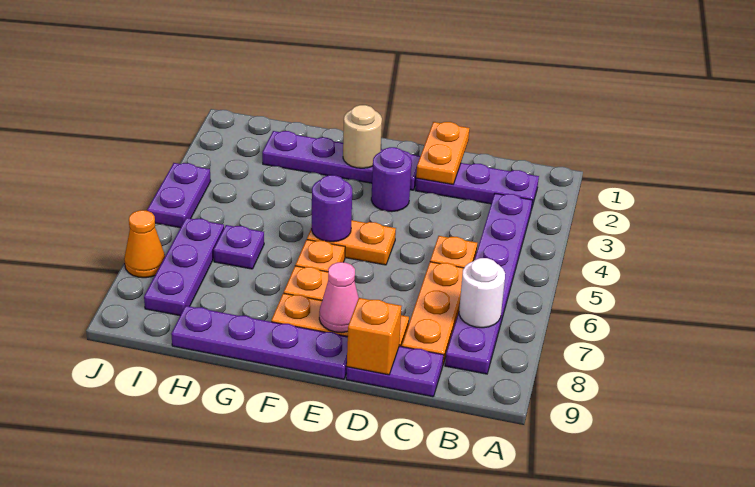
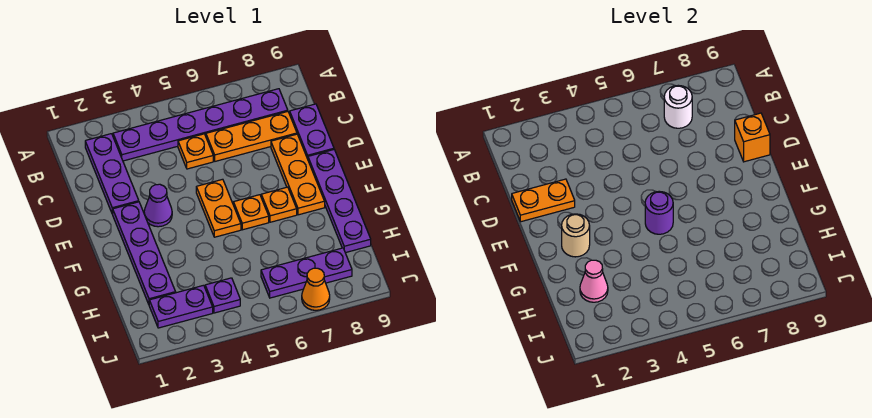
purple 1x1 round brick [371,147,412,212] -> purple 1x1 cone [144,184,172,227]
pink 1x1 cone [319,262,359,333] -> pink 1x1 cone moved to [580,260,608,302]
purple 1x1 plate [214,225,264,269] -> purple 1x1 plate moved to [205,278,240,313]
purple 1x2 plate [147,163,211,228] -> purple 1x2 plate moved to [149,285,213,328]

